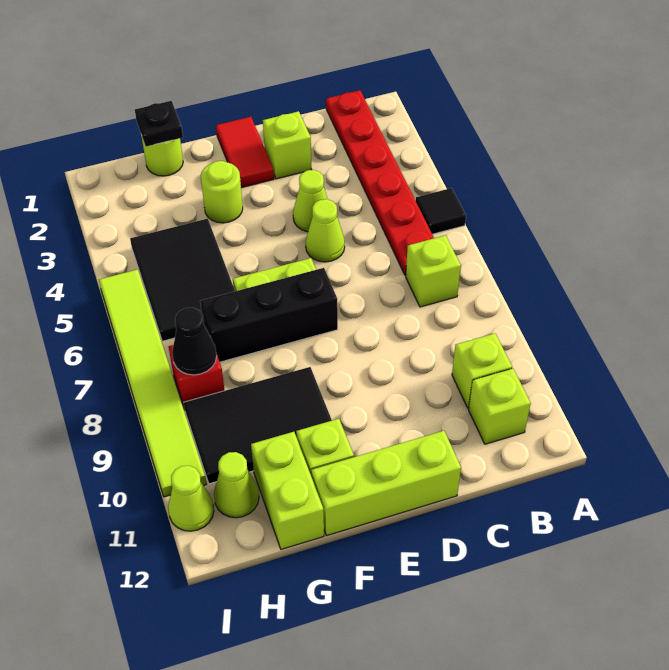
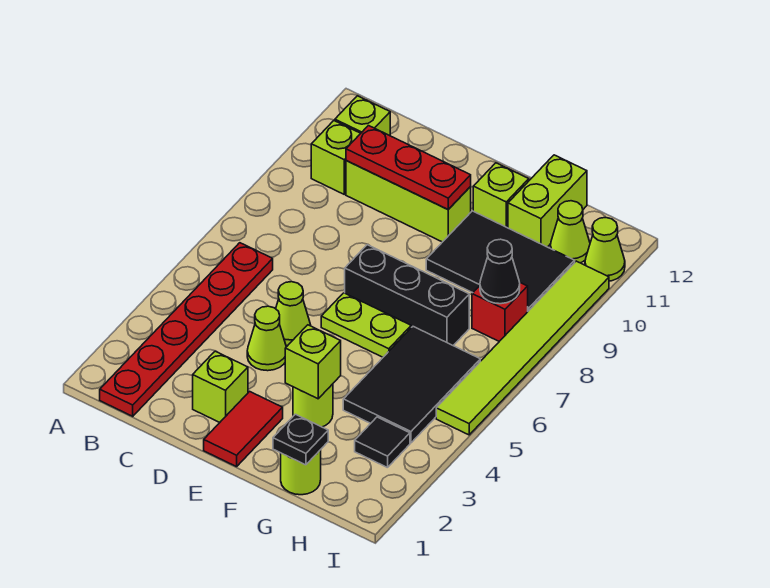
black 1x1 tile [416,188,466,234] -> black 1x1 tile moved to [355,417,410,468]
lime 1x1 brick [406,235,461,307] -> lime 1x1 brick moved to [285,325,341,399]
none -> red 1x3 plate [346,126,471,209]
lime 1x3 brick [311,431,461,536] -> lime 1x3 brick moved to [346,161,471,242]

